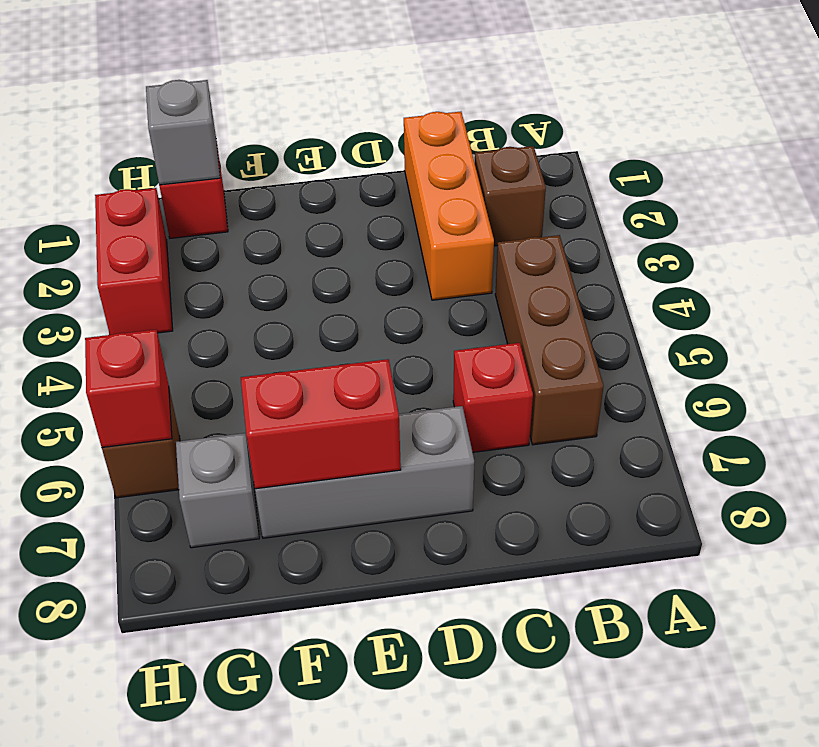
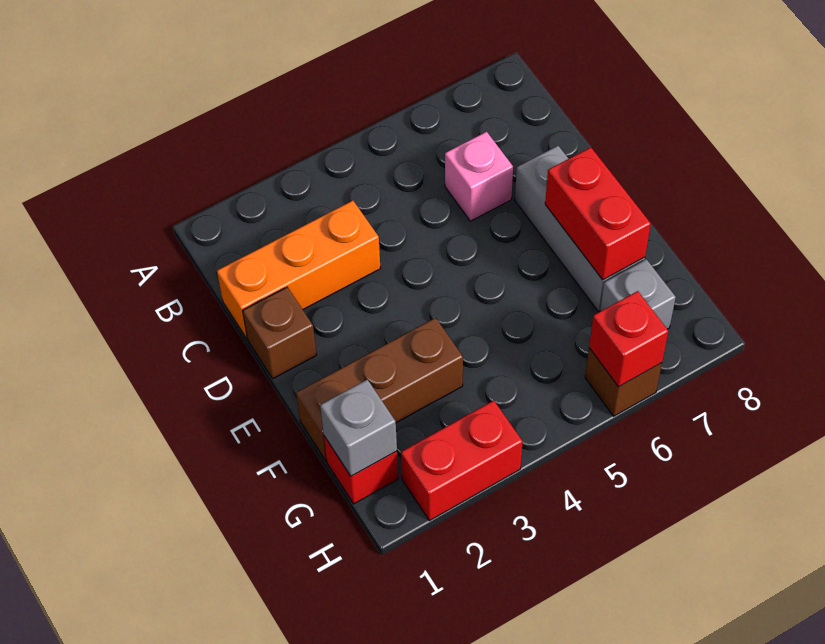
brown 1x1 brick [474,146,546,246] -> brown 1x1 brick moved to [243,287,316,379]
brown 1x3 brick [495,235,604,445] -> brown 1x3 brick moved to [296,318,463,461]
red 1x1 brick [453,343,533,452] -> pink 1x1 brick [445,132,513,221]

